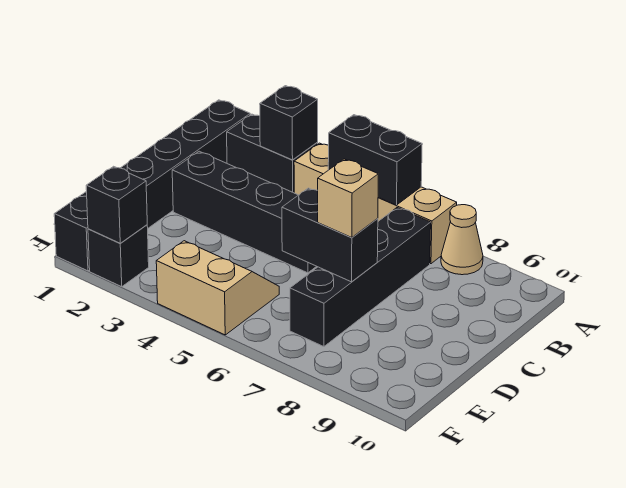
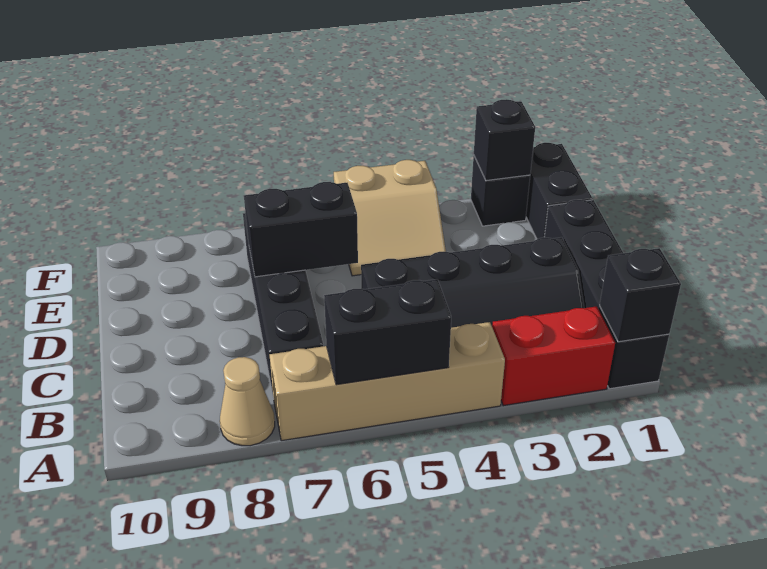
black 1x2 brick [227,114,318,193] -> red 1x2 brick [492,306,615,406]
black 1x1 brick [260,86,318,160] -> black 1x1 brick moved to [600,248,681,342]
tan 1x1 brick [318,159,378,238] -> none

